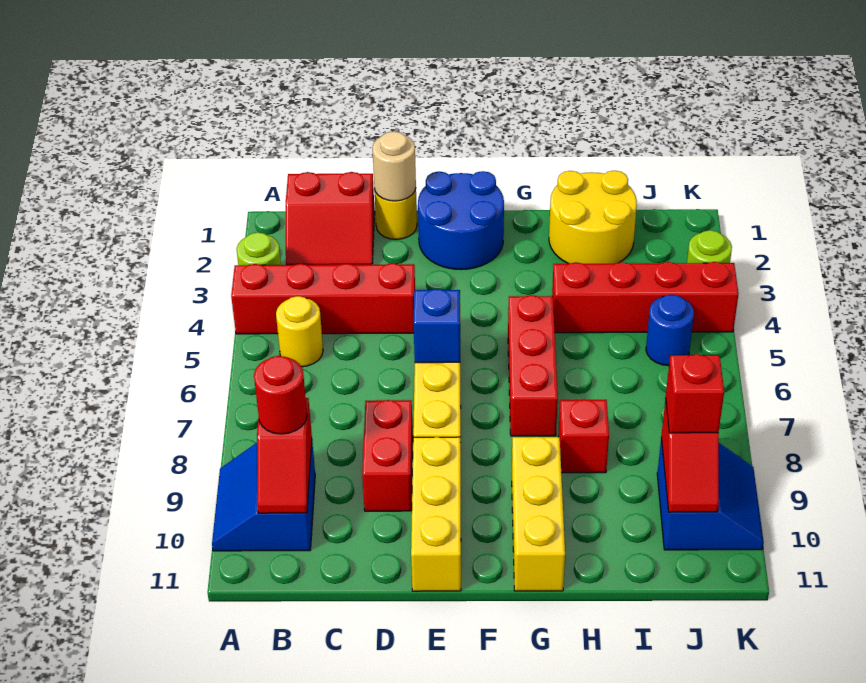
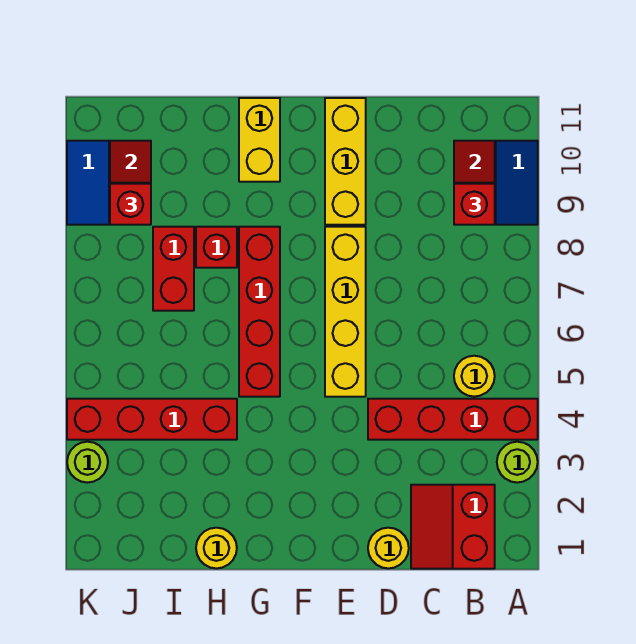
red 2x2 slope [286,172,375,265] -> red 2x2 slope turned to [411,485,495,569]
red 1x1 round brick [254,356,307,434] -> red 1x1 brick [454,184,495,225]
tan 1x1 round brick [372,131,416,201] -> none
red 1x2 brick [362,400,413,511] -> red 1x2 brick moved to [153,227,194,311]
blue 2x2 round brick [418,171,504,270] -> none
blue 1x1 brick [414,289,460,363] -> none
red 1x3 brick [508,295,558,436] -> red 1x4 brick [239,227,280,397]
yellow 1x3 brick [512,437,565,591] -> yellow 1x2 brick [239,98,280,182]
yellow 2x2 round brick [549,171,637,264] -> yellow 1x1 round brick [196,528,237,568]
blue 1x1 round brick [646,295,694,366] -> none

